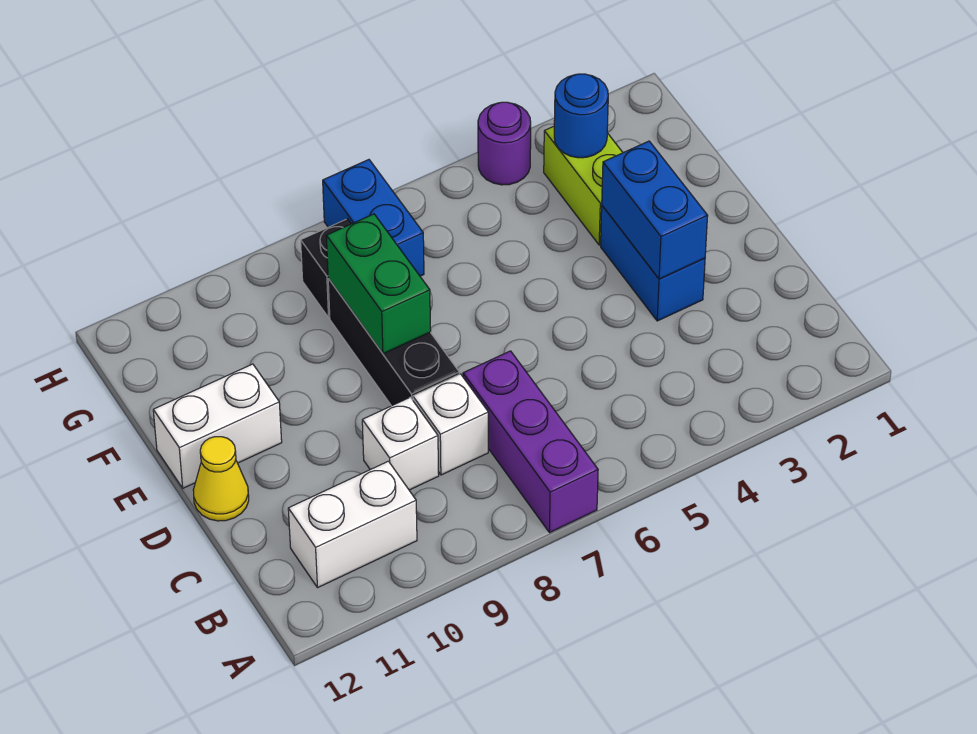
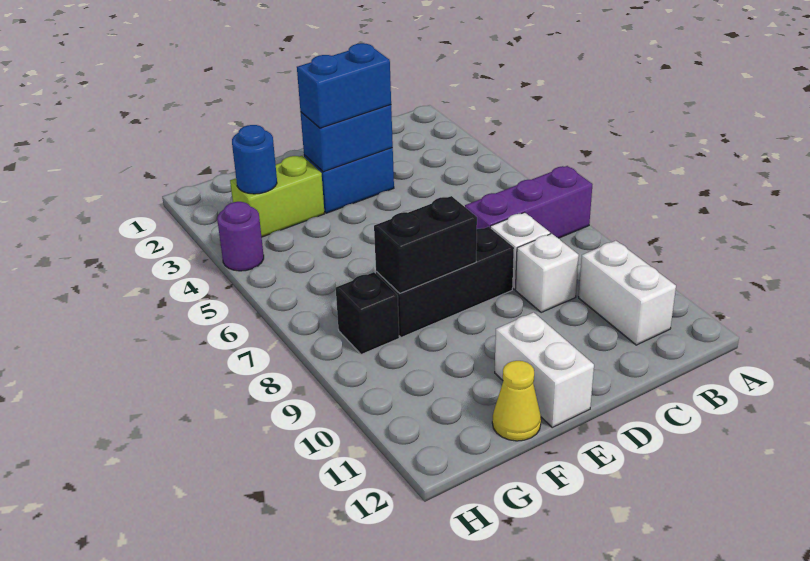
yellow 1x1 cone [193,437,249,521] -> yellow 1x1 cone moved to [492,361,541,441]
green 1x2 brick [326,214,431,354] -> black 1x2 brick [374,196,477,293]
blue 1x2 brick [323,160,424,276] -> blue 1x2 brick moved to [297,43,391,128]

